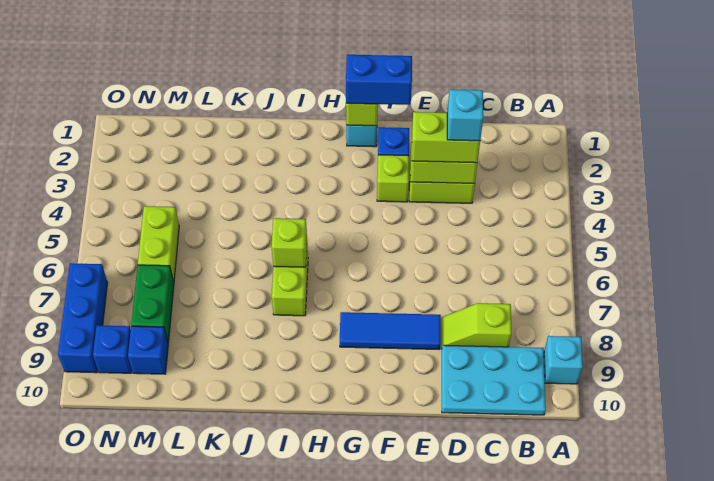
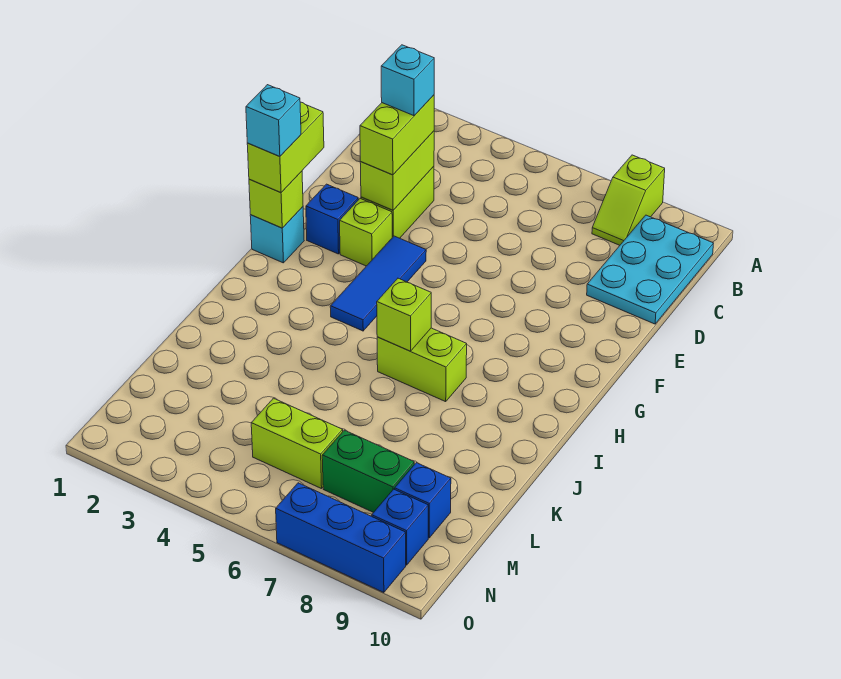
cyan 1x1 brick [544,336,583,384] -> cyan 1x1 brick moved to [246,85,301,157]
lime 1x2 slope [442,303,511,347] -> lime 1x2 slope moved to [592,155,665,245]
blue 1x3 tile [340,312,441,349] -> blue 1x3 tile moved to [330,236,426,331]
blue 1x2 brick [346,55,412,105] -> lime 1x2 brick [247,102,324,193]

